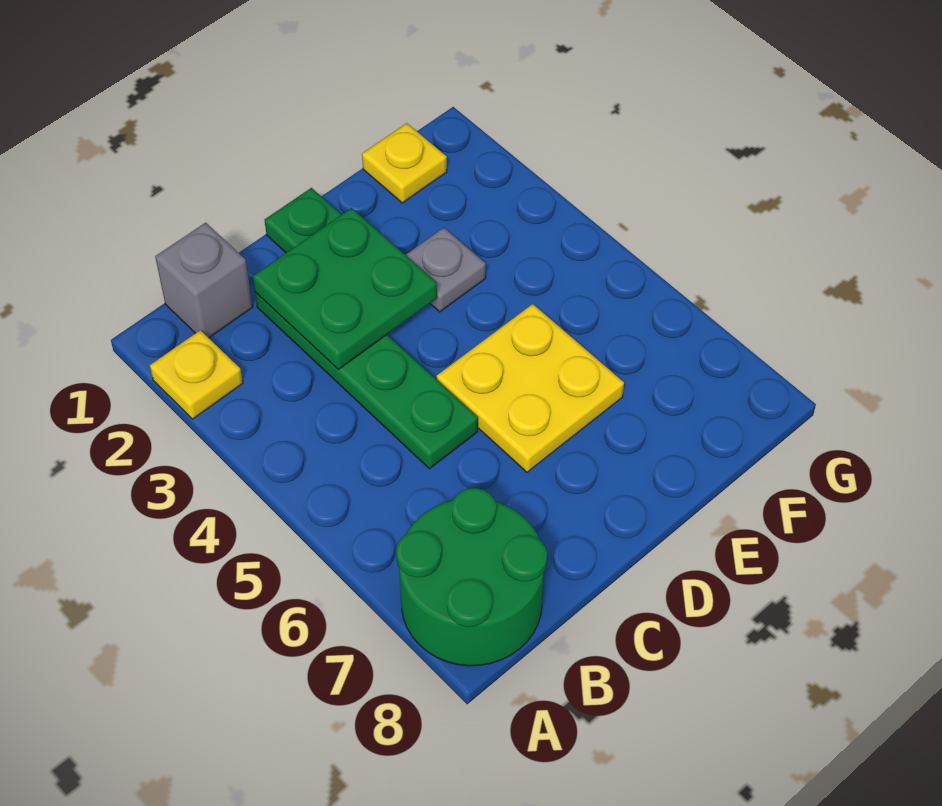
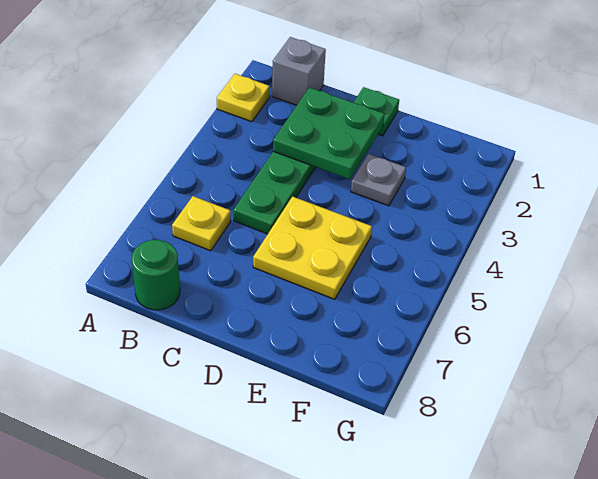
green 2x2 round brick [396,488,547,666] -> green 1x1 round brick [132,240,180,310]
yellow 1x1 plate [362,123,447,203] -> yellow 1x1 plate moved to [172,196,231,251]

